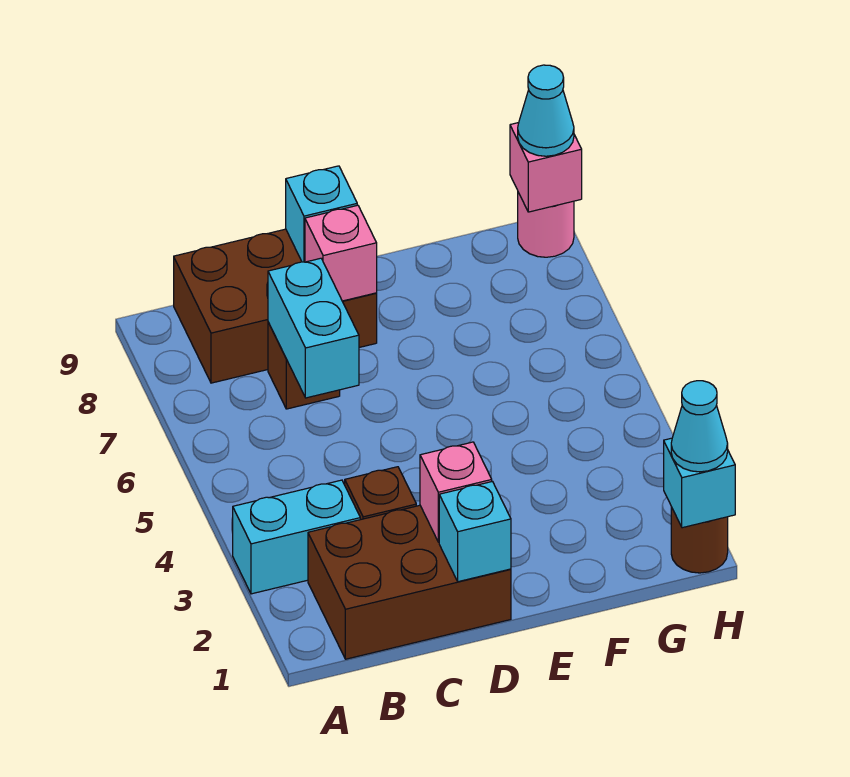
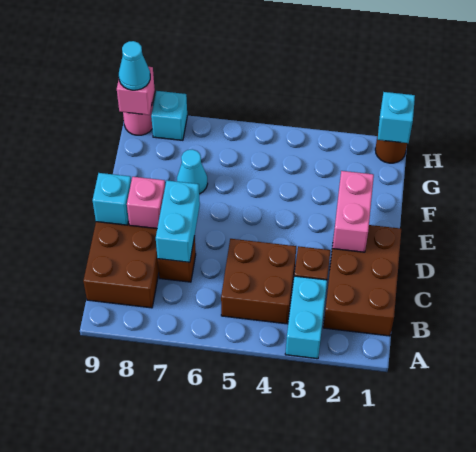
none -> brown 2x2 brick [221,239,296,324]
cyan 1x2 brick [268,258,359,398] -> cyan 1x2 brick turned to [156,180,200,262]
cyan 1x1 brick [439,482,511,582] -> cyan 1x1 brick moved to [151,91,187,140]
pink 1x1 brick [420,442,492,542] -> pink 1x2 brick [332,171,374,252]
cyan 1x1 cone [671,381,728,472] -> cyan 1x1 cone moved to [177,149,208,194]

